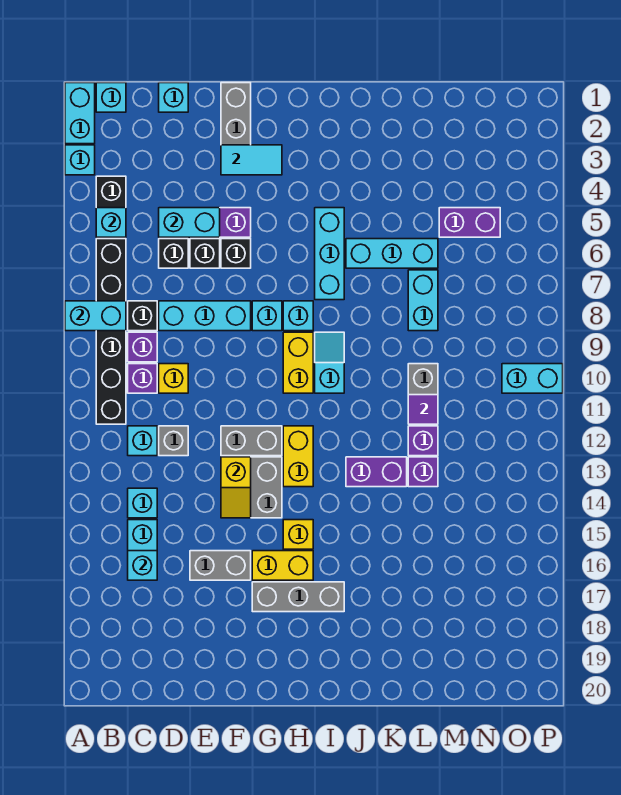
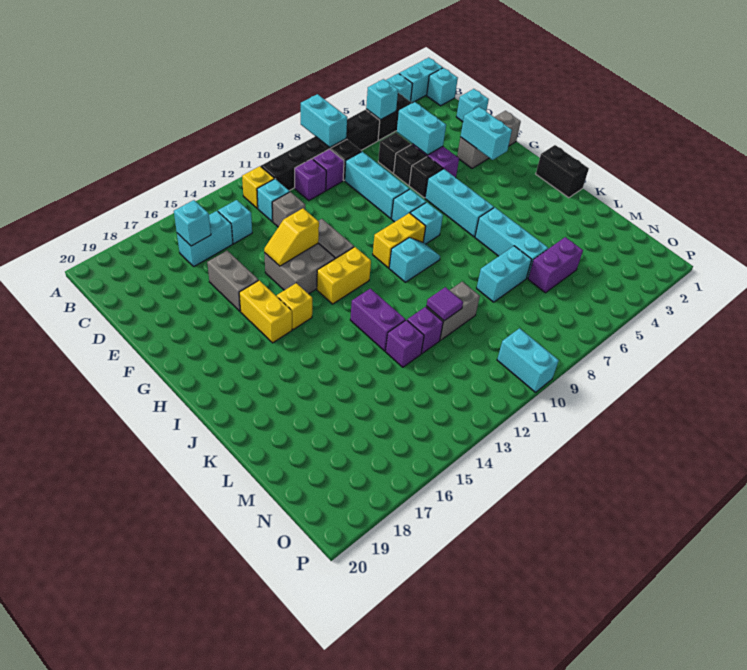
yellow 1x1 brick [159,364,188,393] -> yellow 1x1 brick moved to [242,166,274,208]
cyan 1x2 tile [221,145,282,175] -> cyan 1x2 brick [461,107,512,160]
grey 1x3 brick [252,582,344,612] -> none
none -> black 1x2 brick [536,145,589,198]
cyan 1x3 brick [315,208,344,300] -> cyan 1x3 brick turned to [425,169,494,237]
purple 1x2 brick [439,208,500,237] -> purple 1x2 brick turned to [528,237,583,293]

